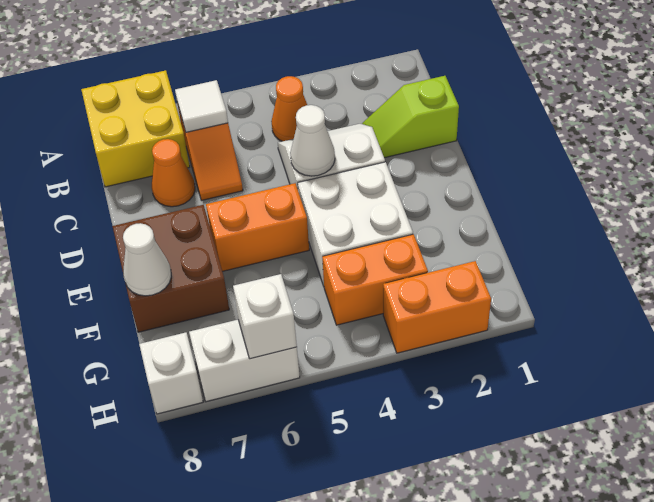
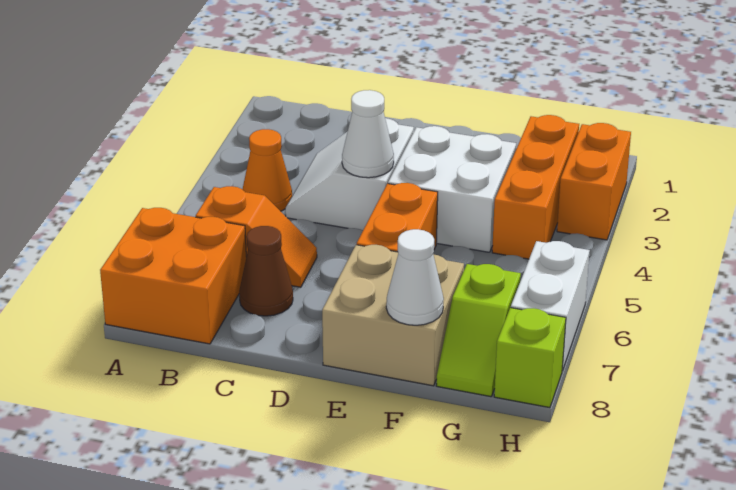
yellow 2x2 brick [81,70,190,187] -> orange 2x2 brick [100,208,246,344]
white 1x1 tile [175,80,228,132] -> none
lime 1x2 slope [362,76,459,158] -> lime 1x2 slope moved to [436,264,521,397]
orange 1x1 cone [152,139,195,207] -> brown 1x1 cone [239,226,293,316]
brown 2x2 brick [113,205,229,332] -> tan 2x2 brick [322,245,464,386]
orange 1x2 brick [322,234,428,325] -> orange 1x3 brick [492,115,579,259]
white 1x1 brick [233,274,297,359] -> none
white 1x1 brick [139,332,203,414] -> lime 1x1 brick [494,308,566,408]

